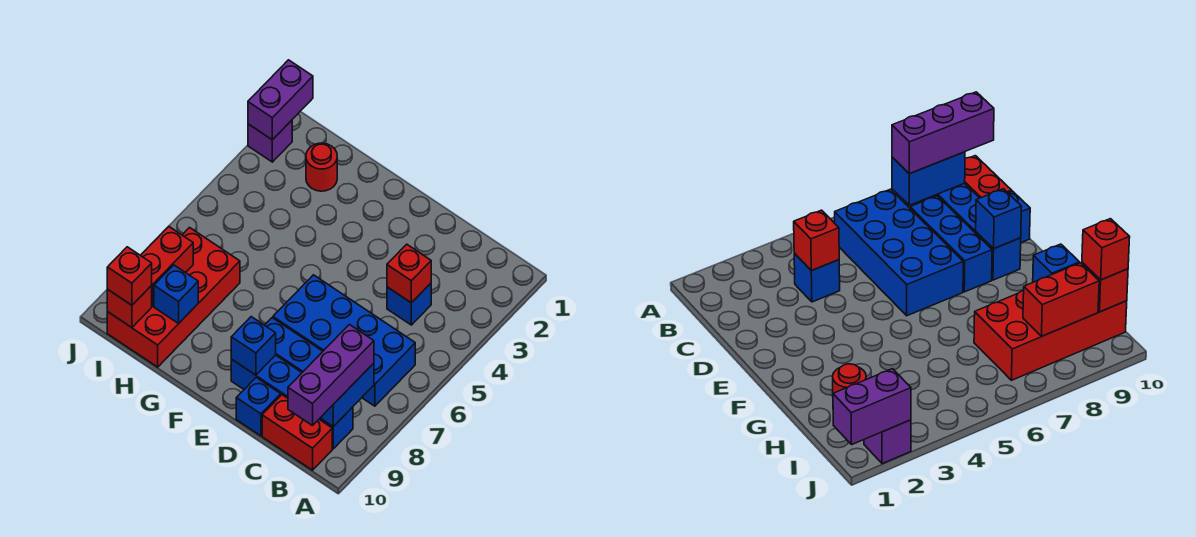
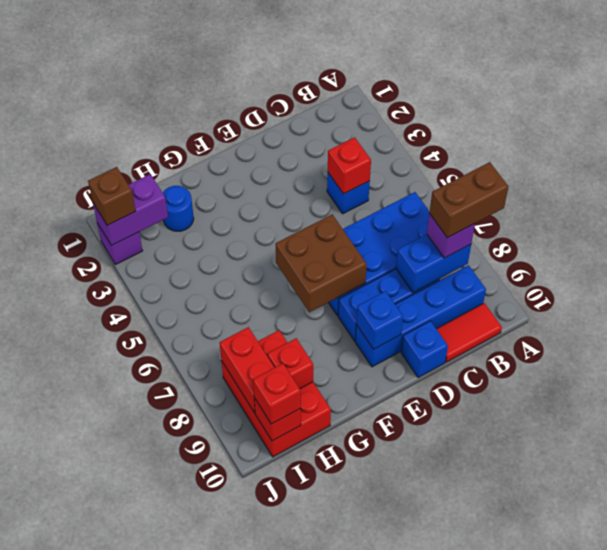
none -> brown 1x2 brick [429,162,508,238]
blue 1x2 brick [321,363,374,427] -> blue 1x2 brick turned to [396,234,471,292]
purple 1x3 brick [288,325,374,426] -> purple 1x1 brick [427,214,475,258]
red 1x2 brick [262,395,332,470] -> red 1x2 tile [437,303,502,362]
none -> brown 2x2 brick [276,215,367,312]
red 1x1 round brick [306,143,337,191] -> blue 1x1 round brick [163,186,194,231]
red 2x4 brick [107,228,240,367] -> red 2x3 brick [222,330,331,457]
blue 1x1 brick [154,265,198,323] -> red 1x1 brick [267,338,313,389]
purple 1x2 brick [248,60,313,140] -> purple 1x2 brick turned to [93,174,168,246]
none -> brown 1x1 brick [88,167,136,226]

